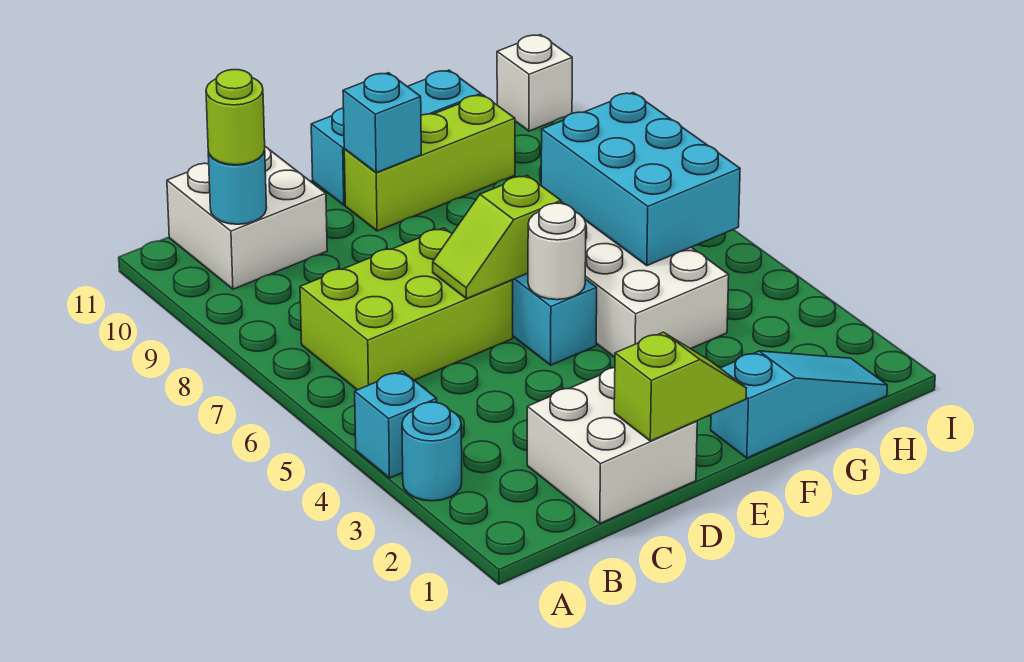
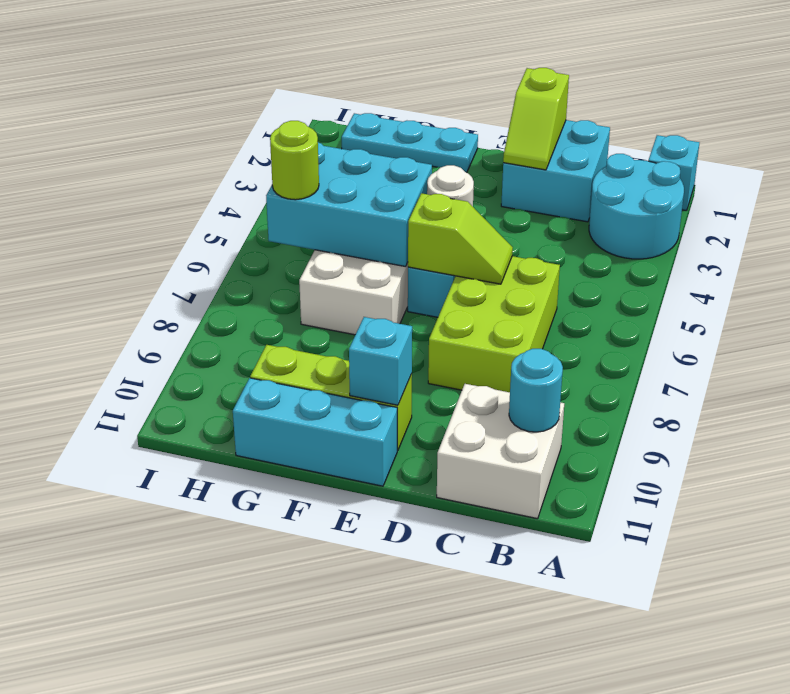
cyan 1x1 round brick [402,402,462,501] -> cyan 2x2 round brick [589,154,684,259]
cyan 1x1 brick [355,371,437,478] -> cyan 1x1 brick moved to [648,135,699,211]
lime 2x3 brick [300,228,513,390] -> lime 2x3 brick turned to [428,256,560,392]
lime 1x1 round brick [206,70,265,165] -> lime 1x1 round brick moved to [270,121,319,200]
white 2x2 brick [527,368,697,523] -> cyan 2x2 brick [501,120,610,222]
lime 1x2 slope [614,332,746,441] -> lime 1x2 slope turned to [503,68,569,170]
cyan 1x3 slope [711,351,887,458] -> cyan 1x3 plate [342,113,478,172]
cyan 2x3 brick [541,93,740,266] -> cyan 2x3 brick turned to [266,143,432,267]
white 1x1 brick [497,35,572,131] -> none

